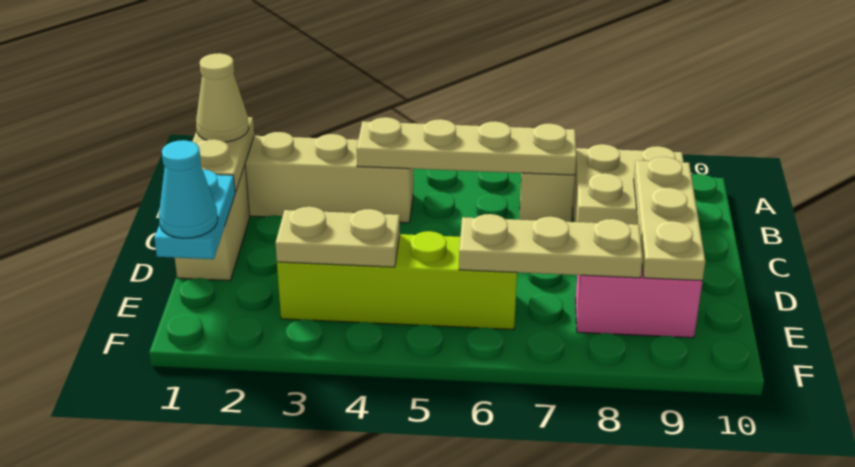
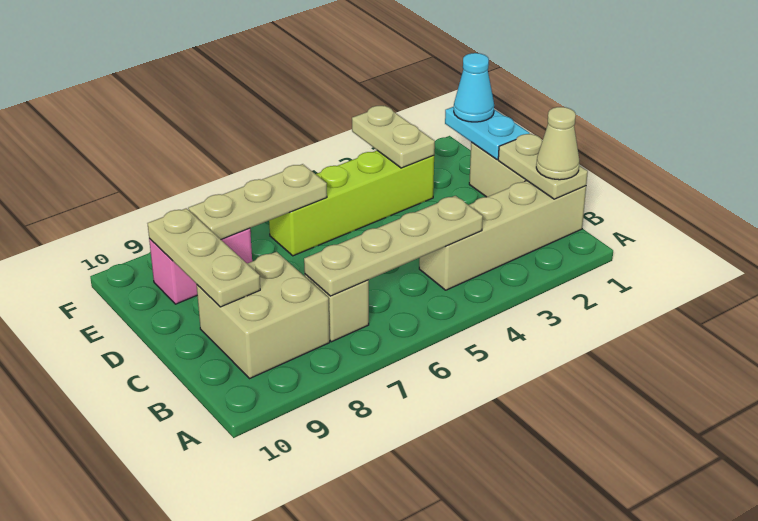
tan 1x2 plate [275,207,400,267] -> tan 1x2 plate turned to [352,106,435,168]

